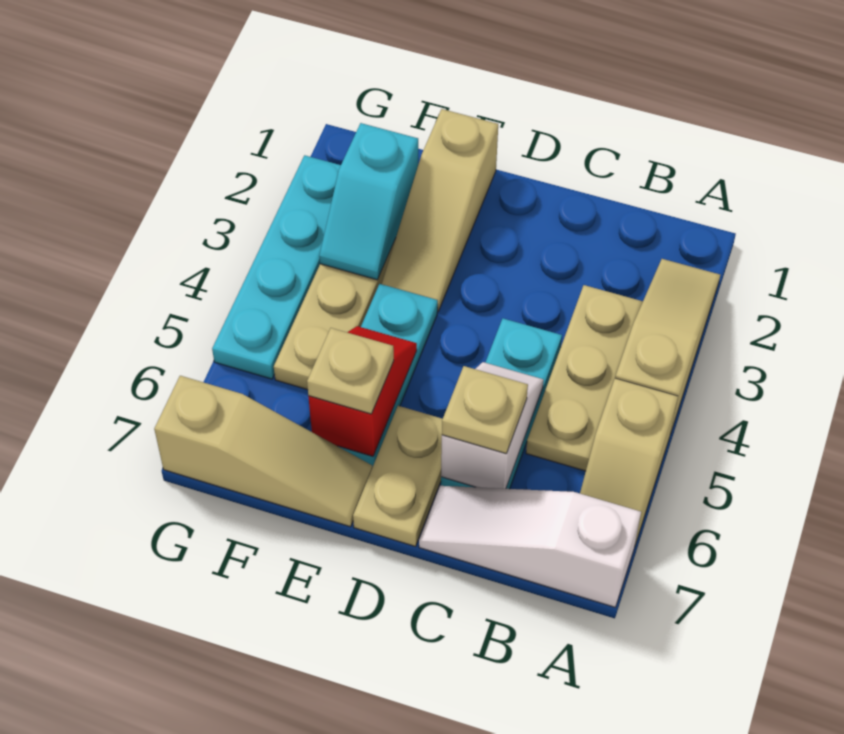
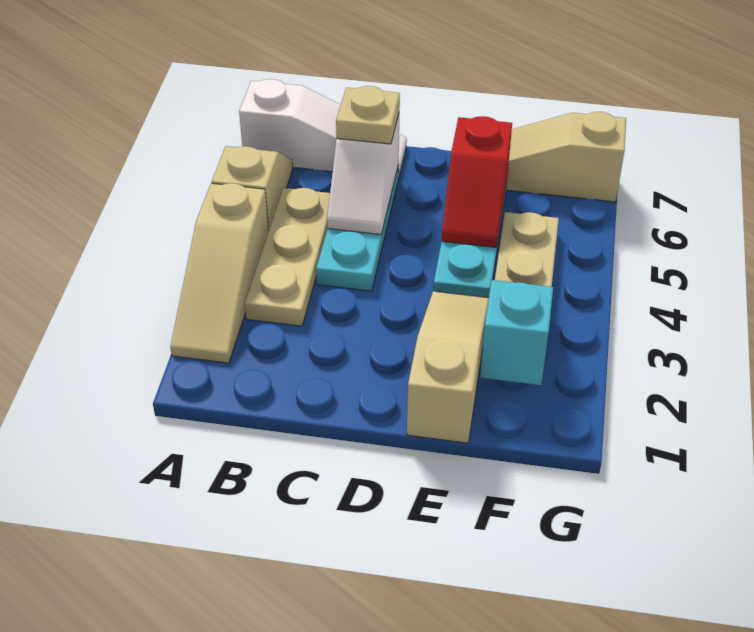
tan 1x2 plate [353,406,442,546] -> none
tan 1x1 plate [307,328,394,414] -> none
cyan 1x4 plate [212,155,341,379] -> none

